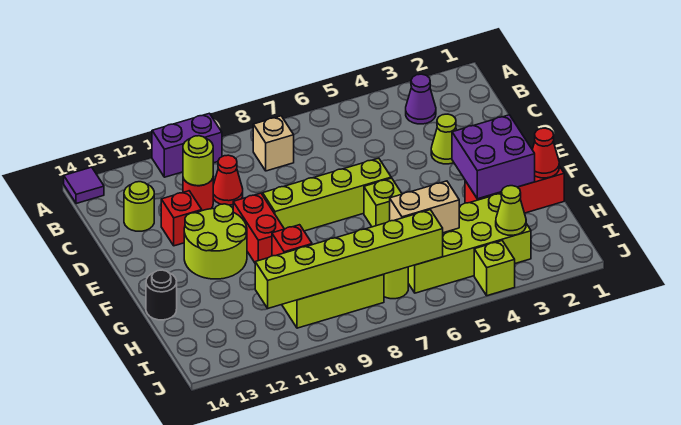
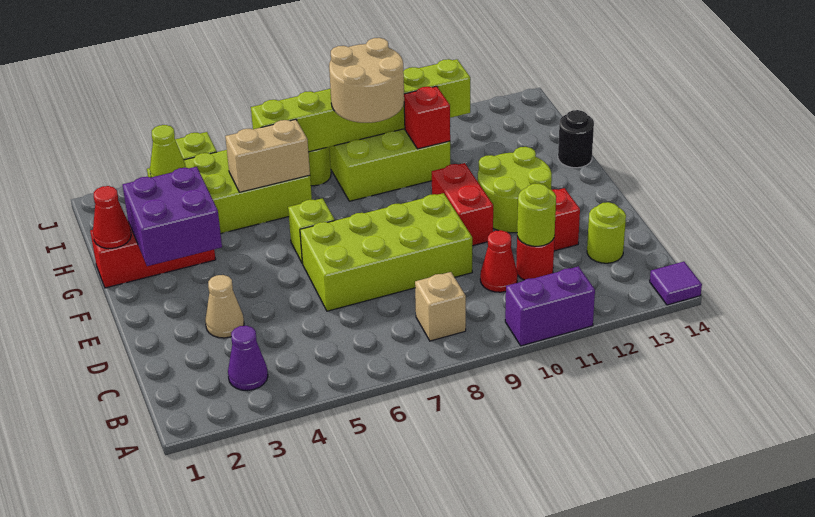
lime 1x1 cone [431,114,457,164] -> tan 1x1 cone [205,275,244,338]
lime 1x4 brick [263,158,391,231] -> lime 2x4 brick [300,193,472,311]
none -> tan 2x2 round brick [329,38,404,123]

